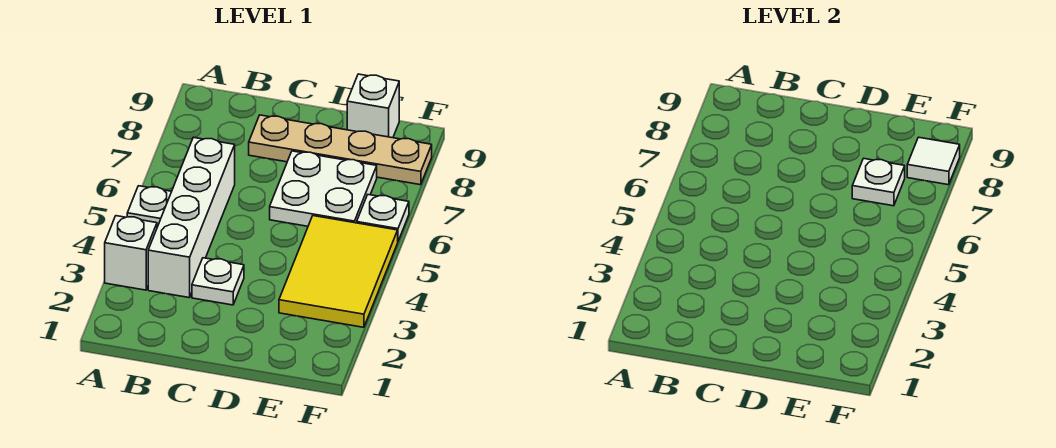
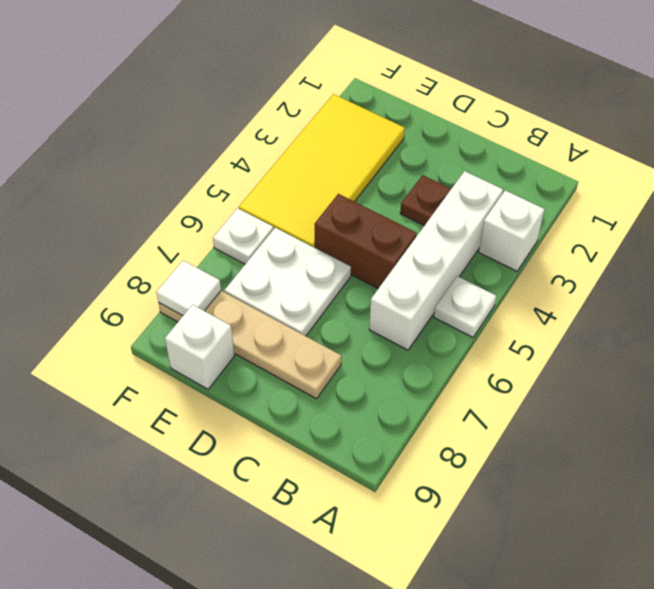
white 1x1 plate [192,258,244,305] -> brown 1x1 plate [400,175,451,226]
none -> brown 1x2 brick [314,194,417,289]
yellow 2x3 tile [279,216,398,327] -> yellow 2x4 tile [239,94,405,248]
white 1x1 plate [852,158,905,206] -> none

